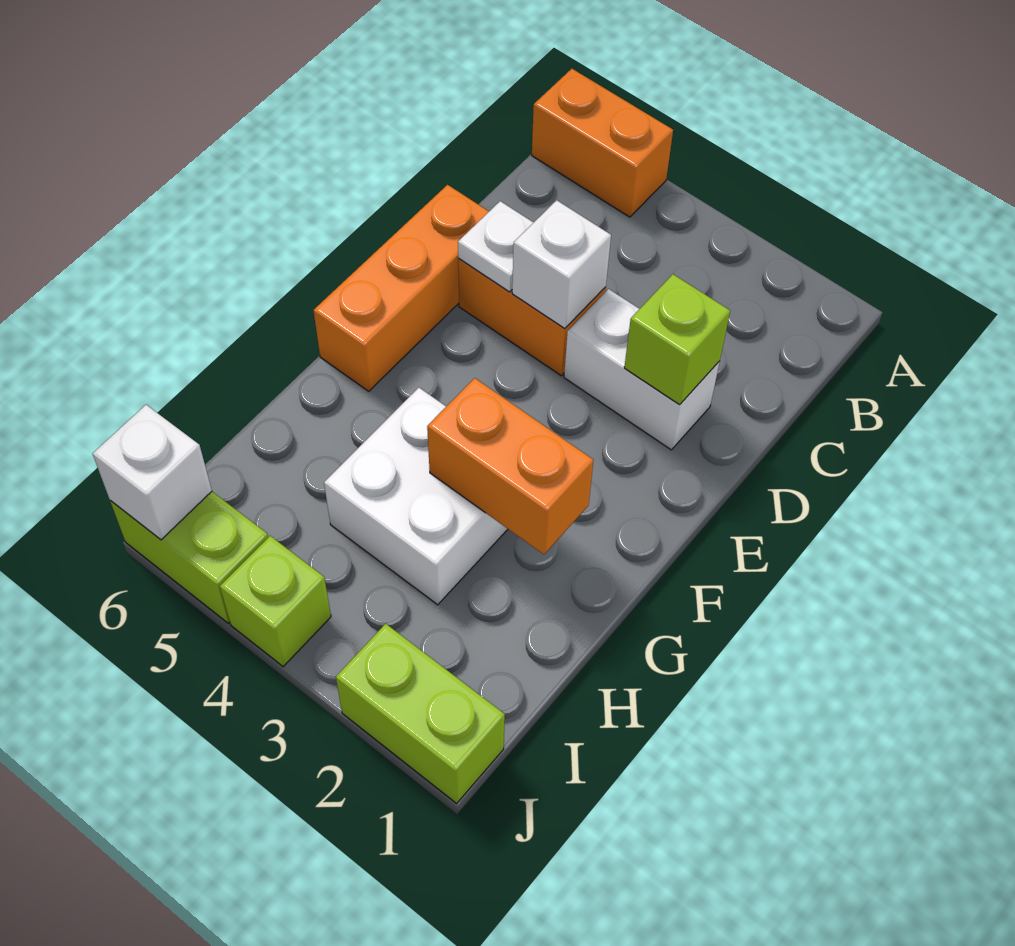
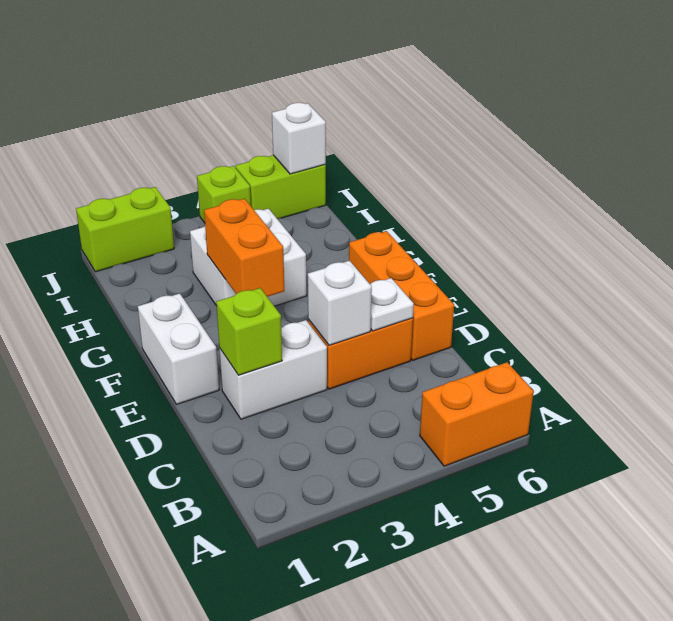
none -> white 1x2 brick [138,294,219,404]
orange 1x2 brick [427,378,593,554] -> orange 1x2 brick turned to [204,199,284,297]

